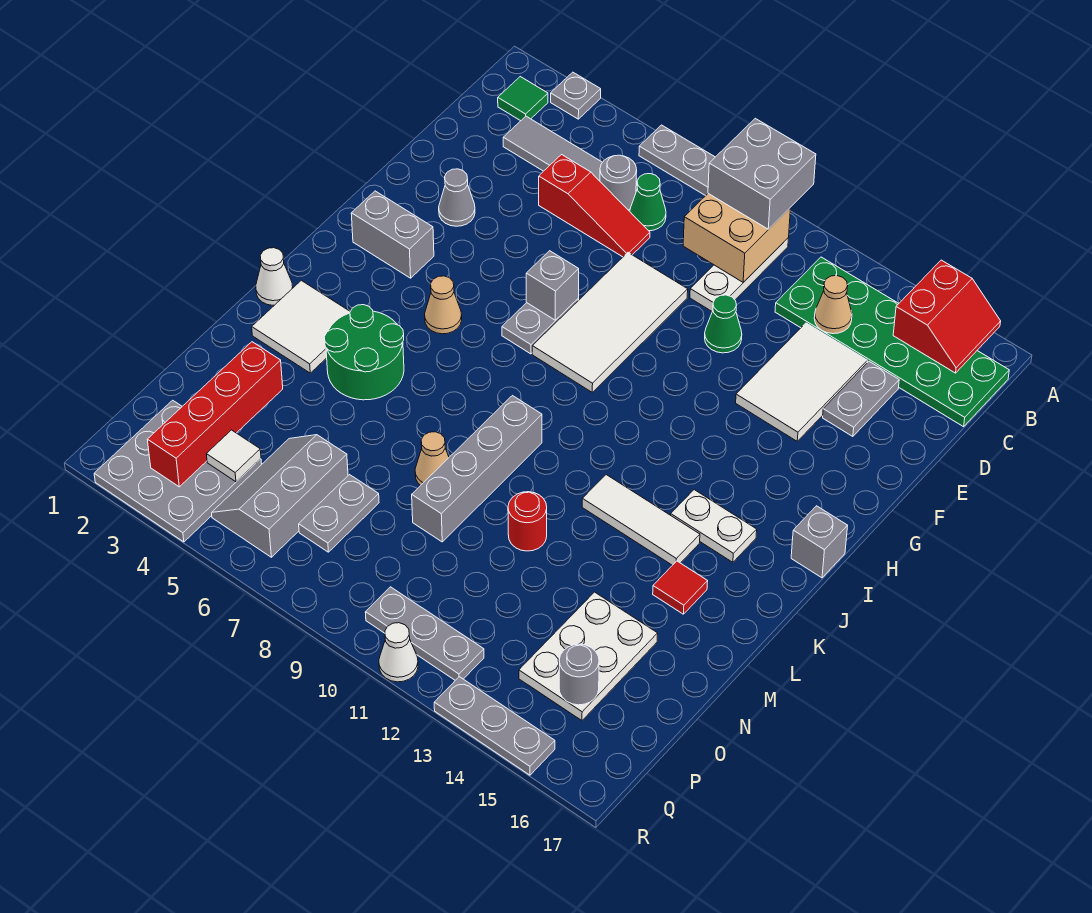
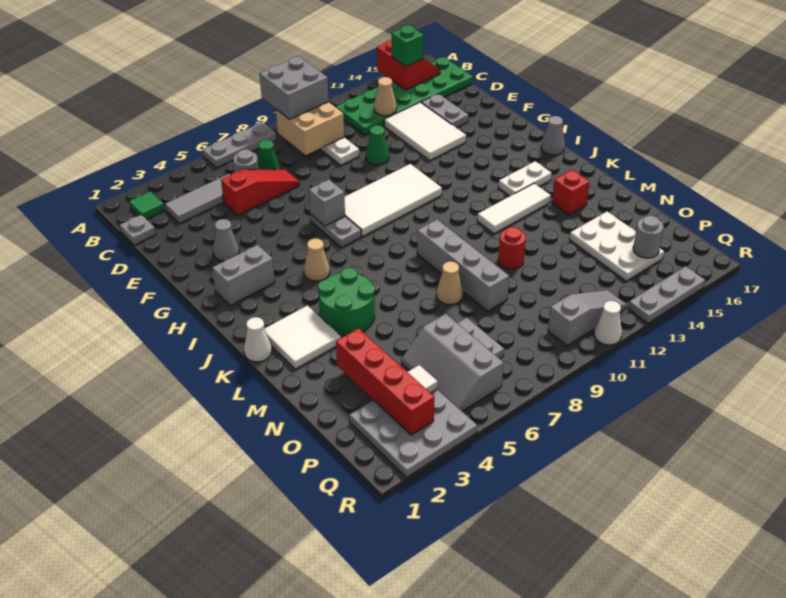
grey 1x1 plate [551,72,601,119] -> grey 1x1 plate moved to [120,215,156,245]
none -> green 1x1 brick [392,25,424,66]
white 2x4 tile [532,253,688,392] -> white 2x4 tile turned to [344,164,442,237]
grey 1x1 brick [791,506,848,578] -> grey 1x1 cone [541,116,565,155]
red 1x1 tile [653,561,708,614] -> red 1x1 brick [552,170,590,215]
grey 1x3 plate [365,587,484,680] -> grey 1x3 slope [548,290,627,346]

